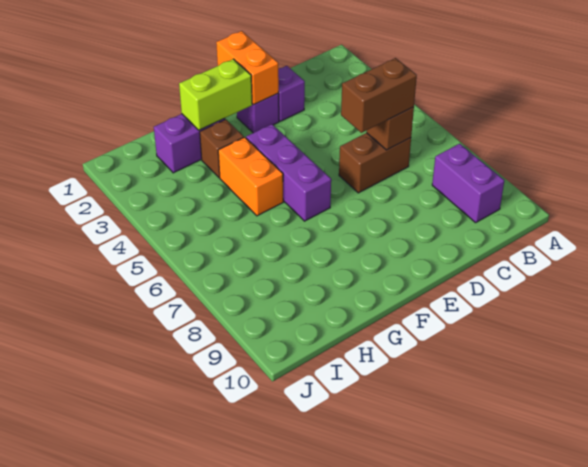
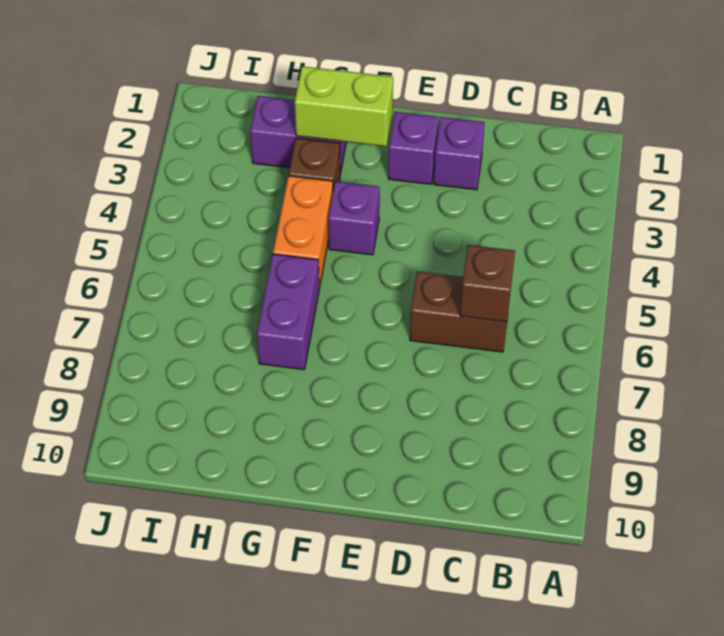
purple 1x2 brick [432,144,504,223] -> purple 1x2 brick moved to [257,254,319,370]
brown 1x2 brick [341,58,417,133] -> none
orange 1x2 brick [216,31,279,105] -> none
purple 1x3 brick [246,124,331,221] -> purple 1x1 brick [328,181,380,255]

